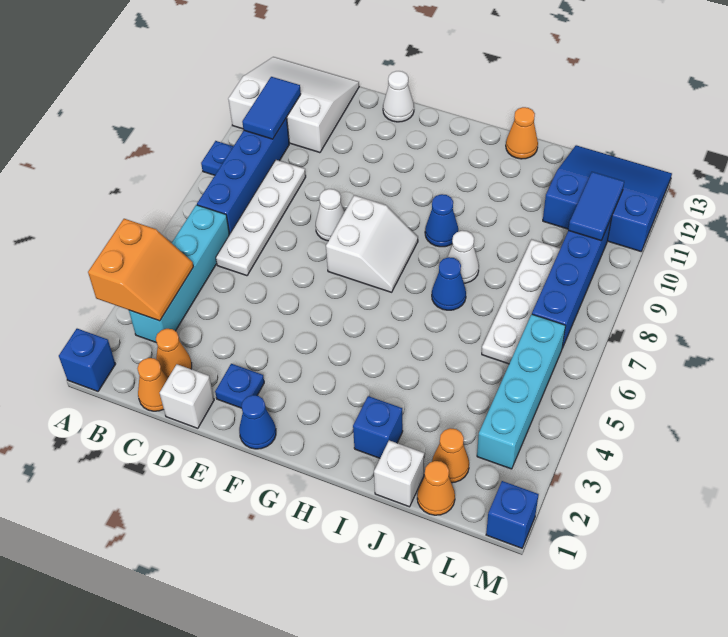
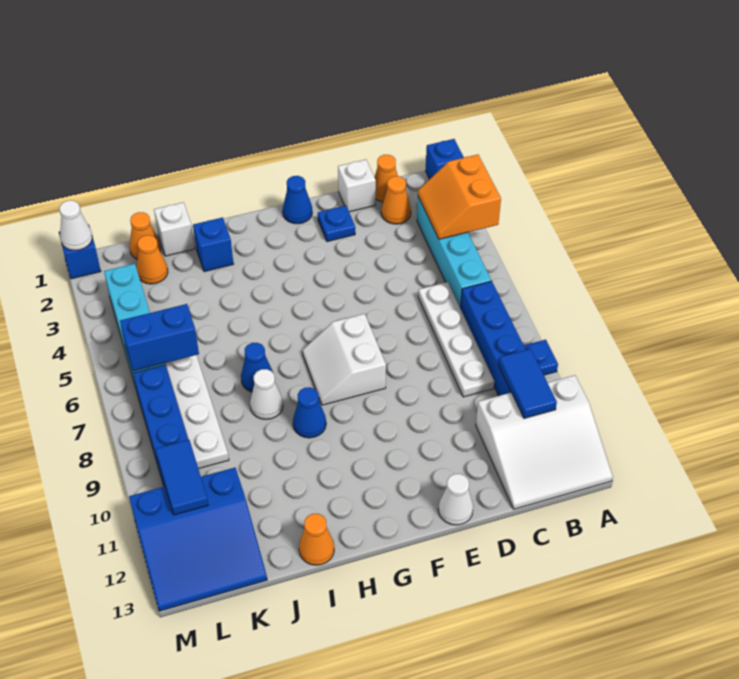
white 1x1 cone [316,189,344,241] -> white 1x1 cone moved to [60,200,92,250]
none -> blue 1x2 brick [120,304,199,371]

